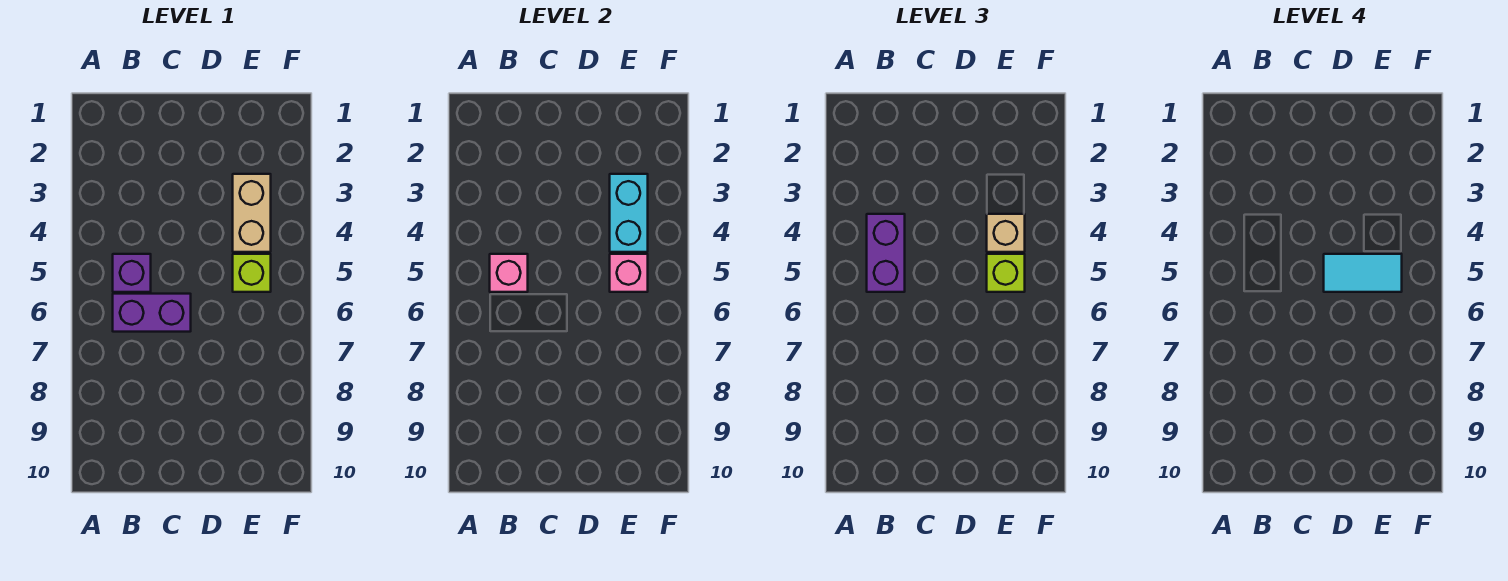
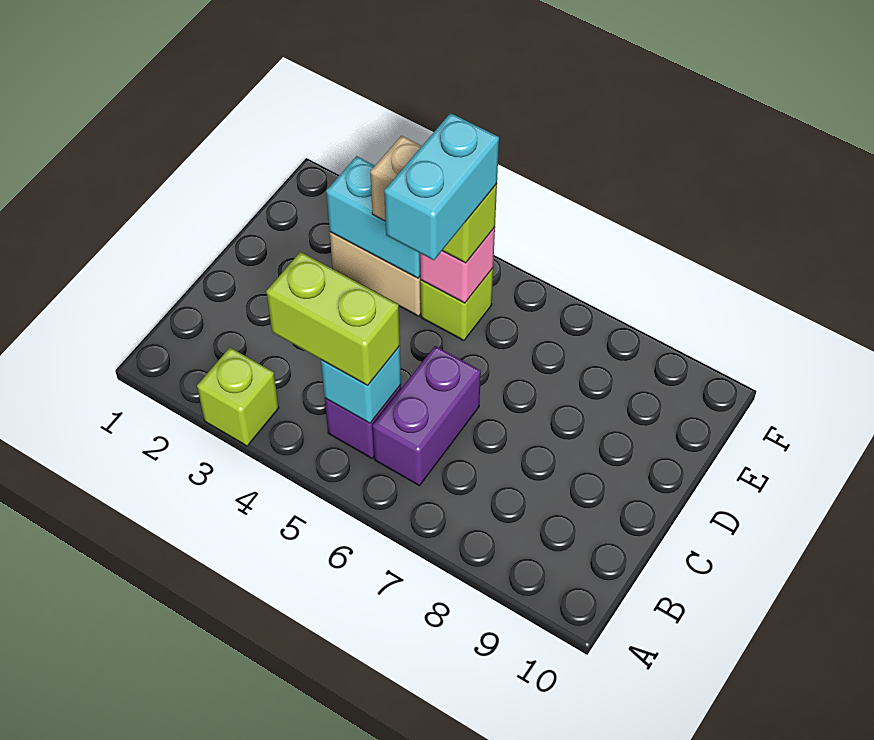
none -> lime 1x1 brick [197,348,279,446]
purple 1x2 brick [867,214,905,292] -> lime 1x2 brick [266,252,400,386]
pink 1x1 brick [490,254,528,292] -> cyan 1x1 brick [321,346,401,423]
cyan 1x2 tile [1324,254,1402,292] -> cyan 1x2 brick [384,113,499,260]

